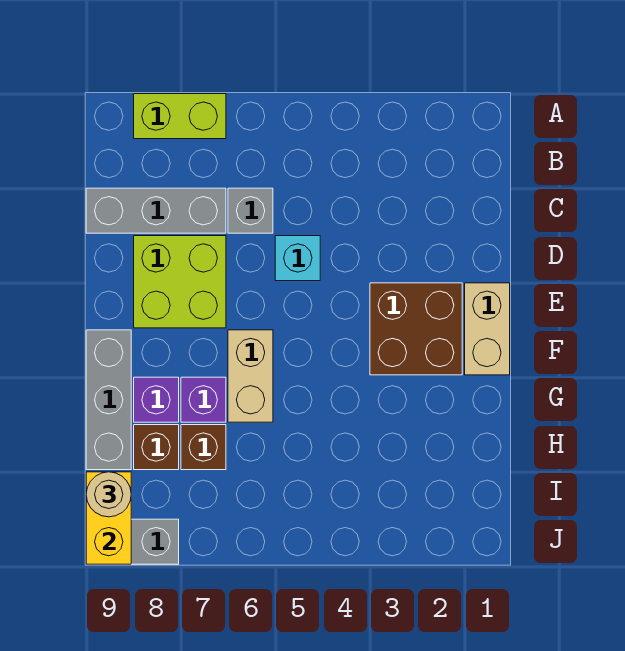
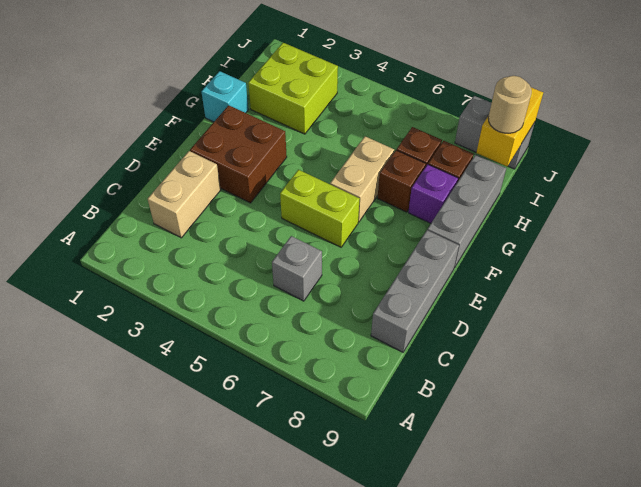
lime 1x2 brick [134,94,226,139] -> lime 1x2 brick moved to [280,170,360,247]
grey 1x3 brick [86,188,226,233] -> grey 1x3 brick turned to [371,230,459,352]
cyan 1x1 brick [275,236,320,281] -> cyan 1x1 brick moved to [201,71,249,122]
lime 2x2 brick [134,236,226,328] -> lime 2x2 brick moved to [248,43,338,134]
tan 1x2 brick [465,283,510,375] -> tan 1x2 brick moved to [148,151,221,238]
purple 1x1 brick [181,377,226,422] -> brown 1x1 brick [378,150,426,212]

